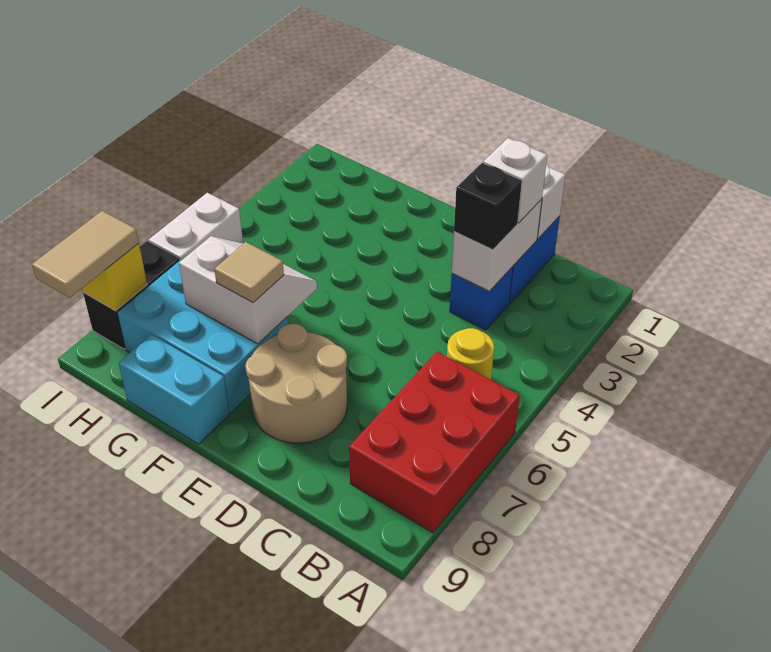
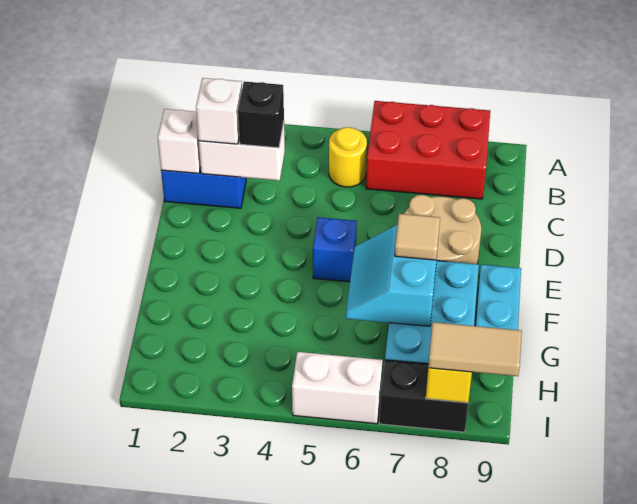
blue 1x1 brick [450,267,513,330] -> blue 1x1 brick moved to [313,217,357,282]
white 2x2 slope [179,236,317,344] -> cyan 2x2 slope [346,225,438,326]

